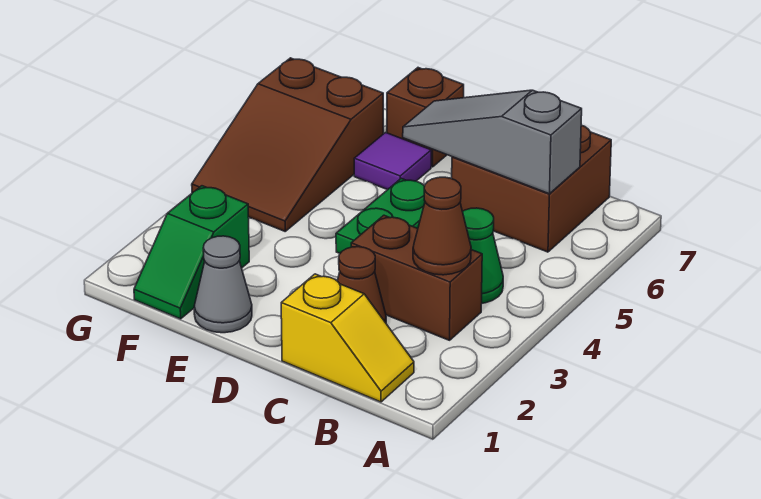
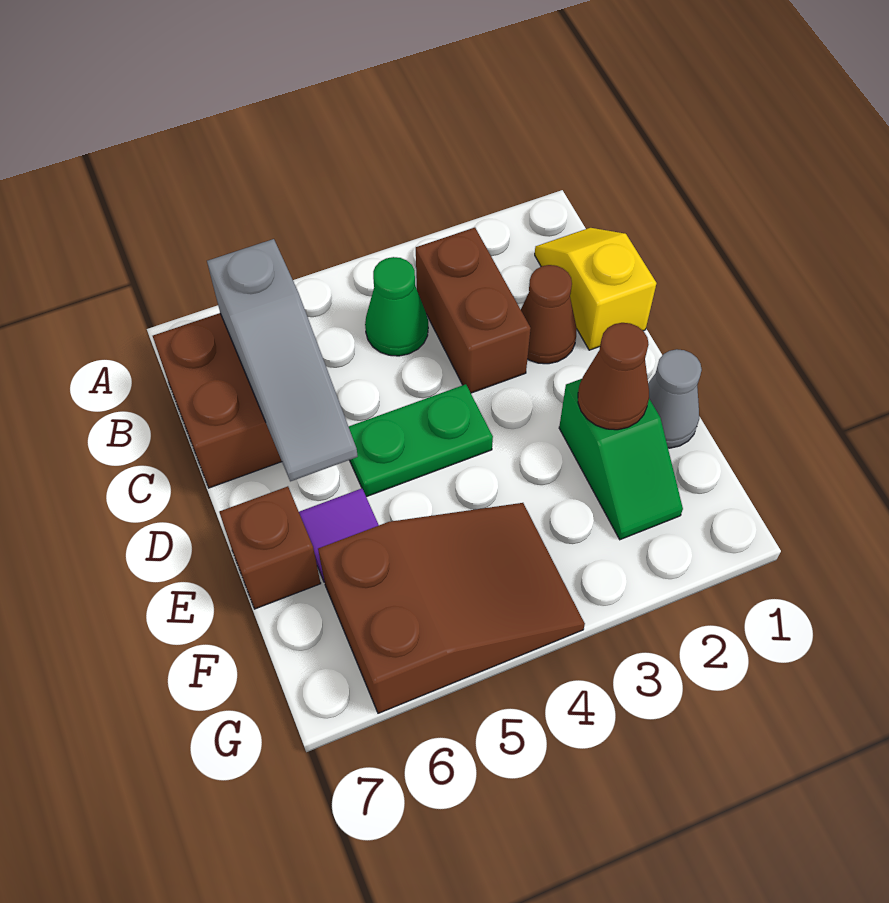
brown 1x1 cone [413,177,471,275] -> brown 1x1 cone moved to [578,323,649,430]
green 1x2 slope [134,186,249,319] -> green 1x2 slope turned to [559,379,683,540]

